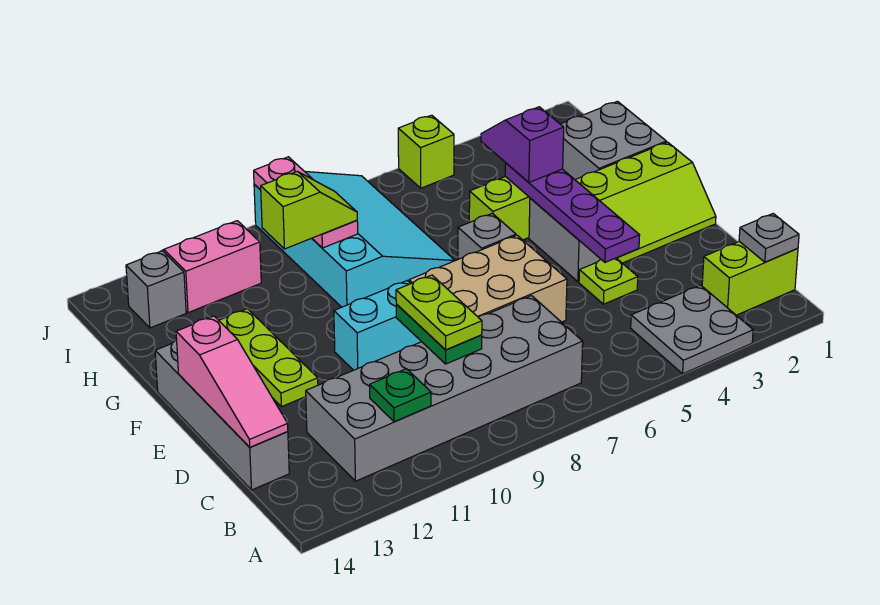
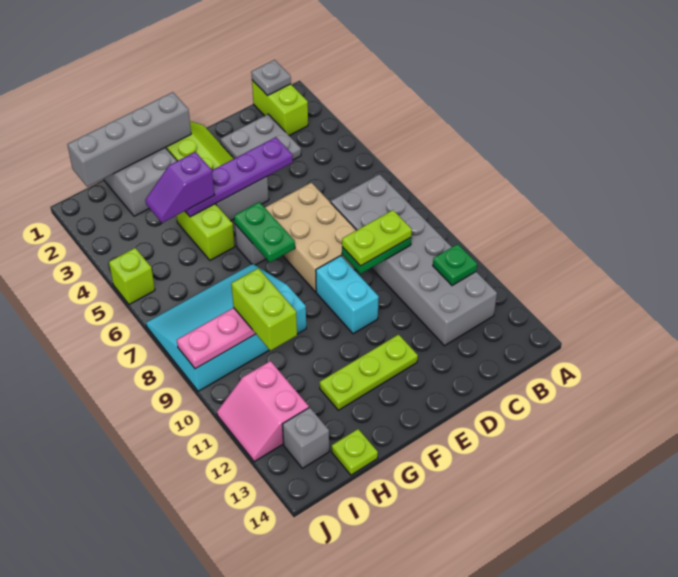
grey 2x2 plate [631,285,753,374] -> grey 2x2 plate moved to [220,114,301,160]
grey 1x4 brick [155,340,289,490] -> grey 1x4 brick moved to [67,92,191,187]
pink 1x3 slope [176,316,288,447] -> none
lime 1x1 plate [579,258,638,304] -> lime 1x1 plate moved to [332,429,378,475]
none -> green 1x2 plate [234,202,295,262]
lime 1x2 slope [261,171,357,249] -> lime 1x2 brick [231,268,297,351]

